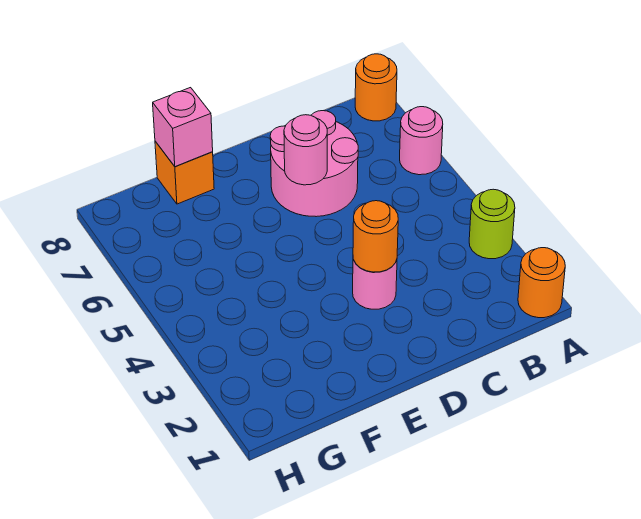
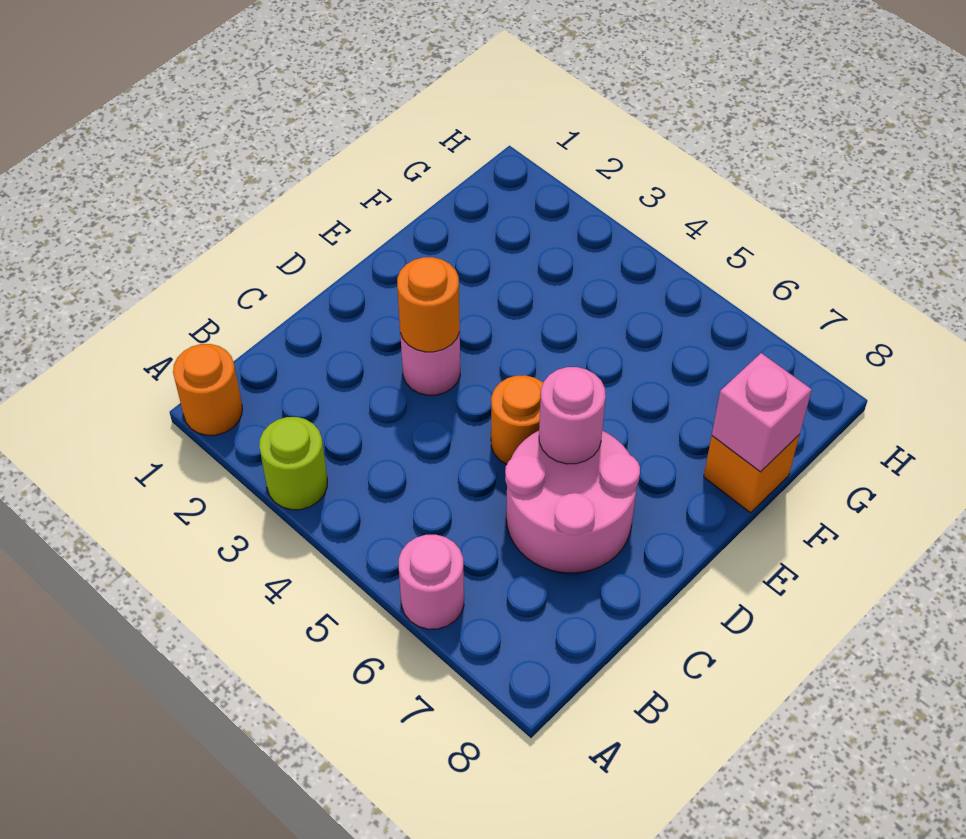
orange 1x1 round brick [355,54,397,121] -> orange 1x1 round brick moved to [491,375,543,464]

